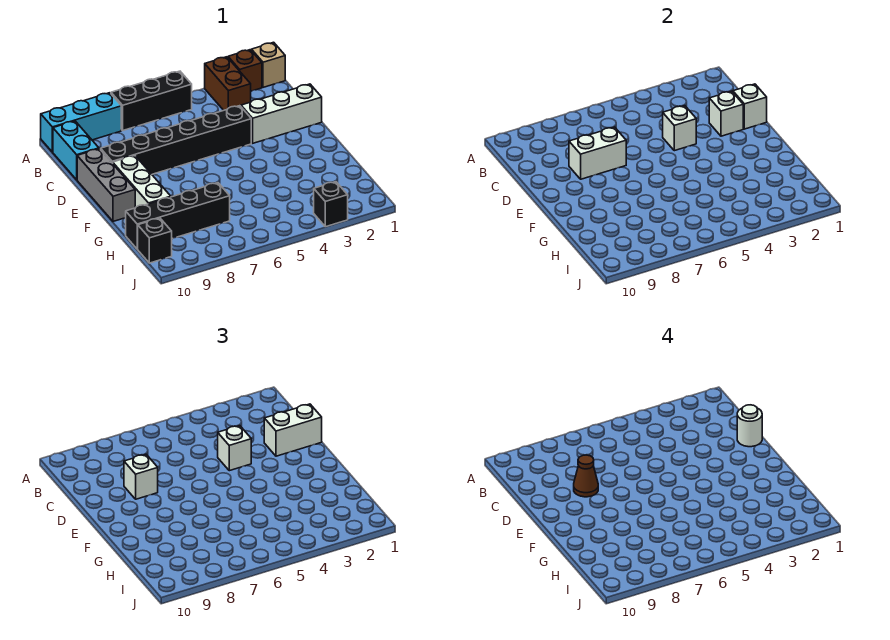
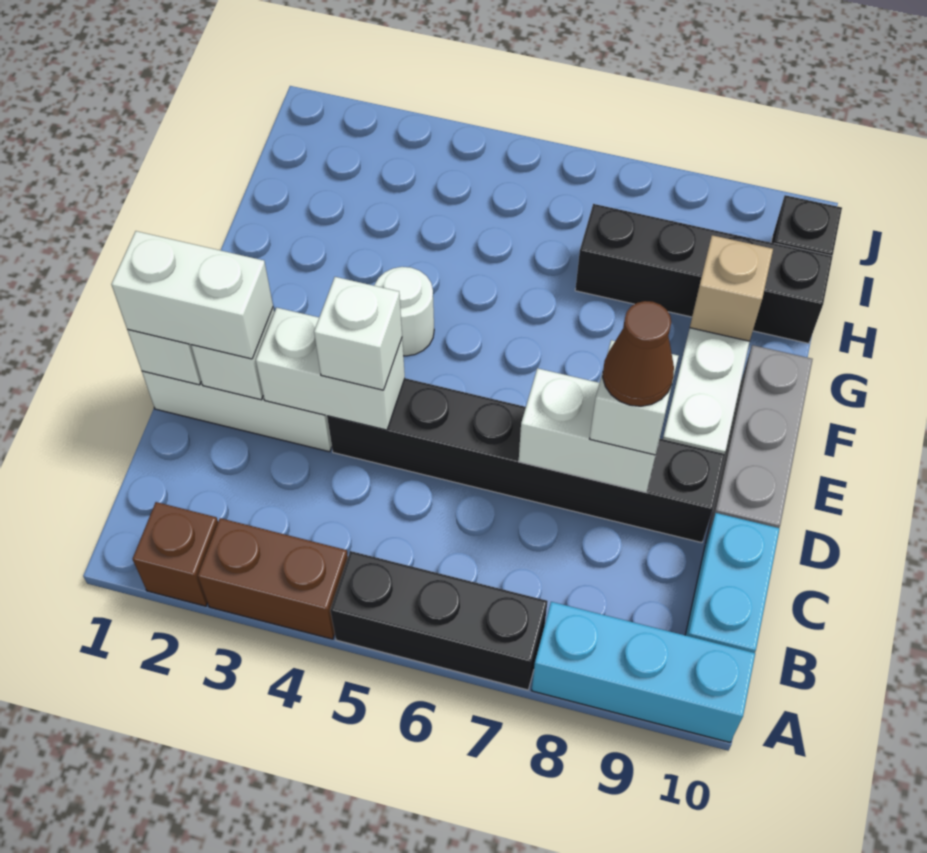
tan 1x1 brick [251,42,285,87] -> tan 1x1 brick moved to [690,235,773,341]
brown 1x2 brick [205,57,251,110] -> brown 1x2 brick turned to [198,518,348,639]
white 1x1 round brick [737,405,762,447] -> white 1x1 round brick moved to [374,267,434,356]
white 1x1 brick [663,106,696,151] -> white 1x2 brick [256,308,405,430]
black 1x1 brick [314,182,348,227] -> none

